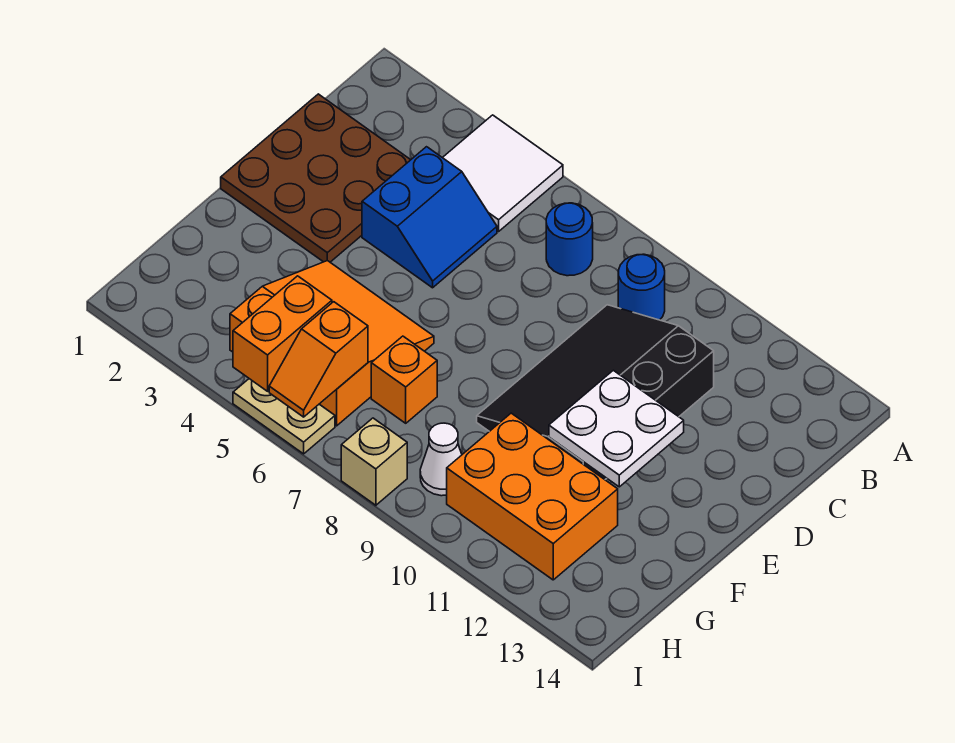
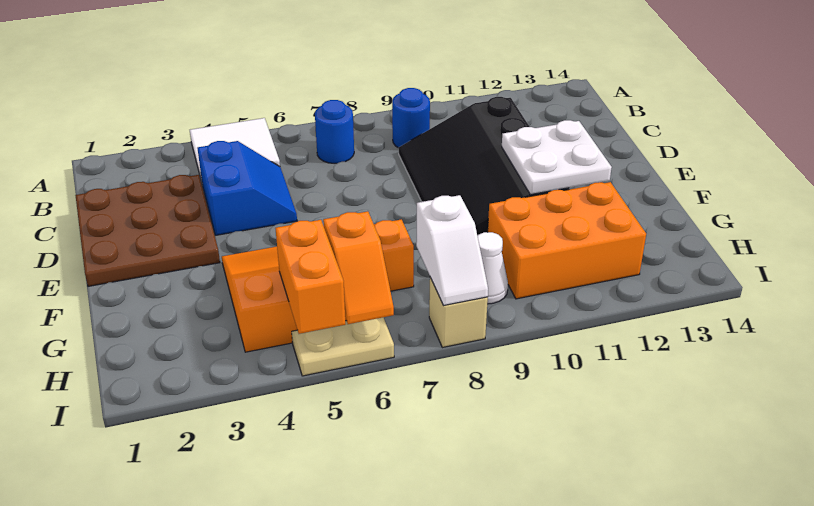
none -> white 1x2 slope [416,195,488,306]

